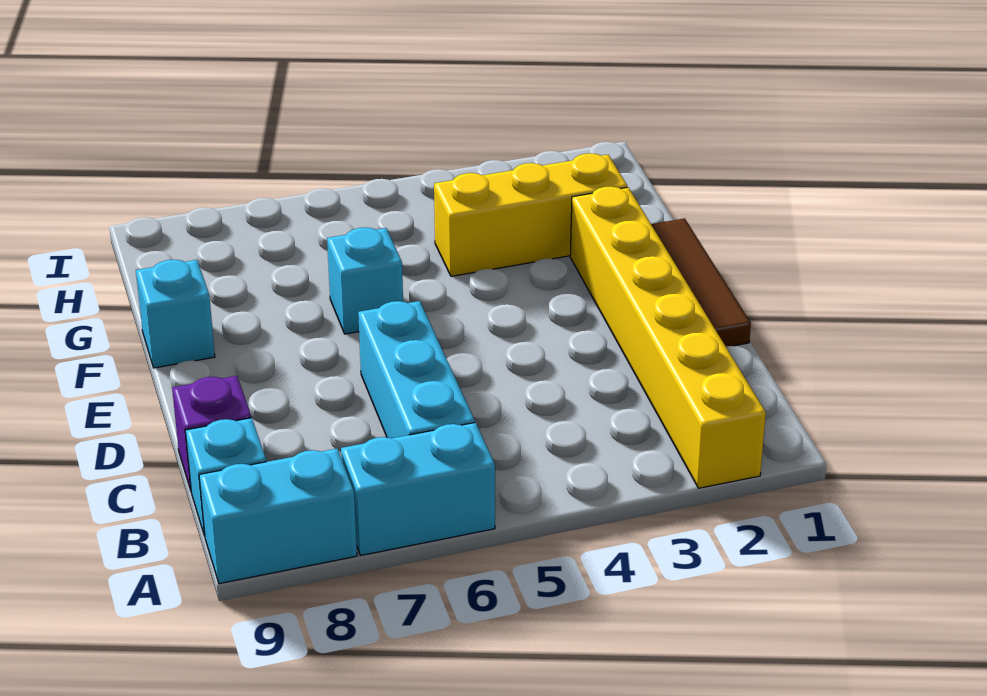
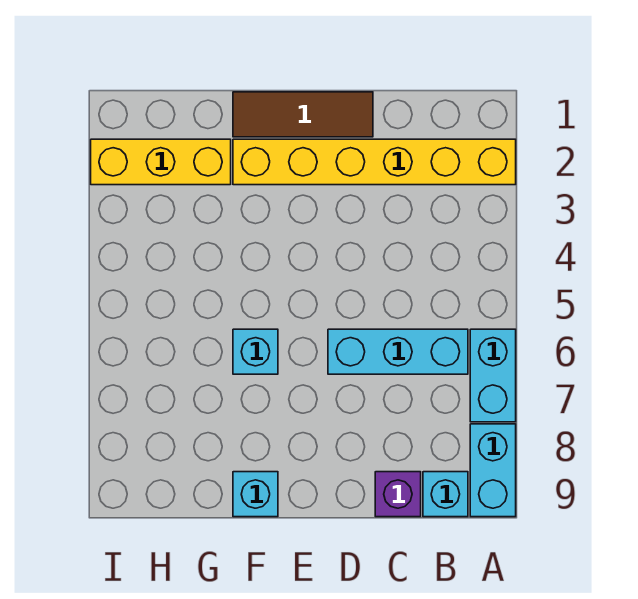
yellow 1x3 brick [434,153,627,276] -> yellow 1x3 brick turned to [91,139,231,185]

